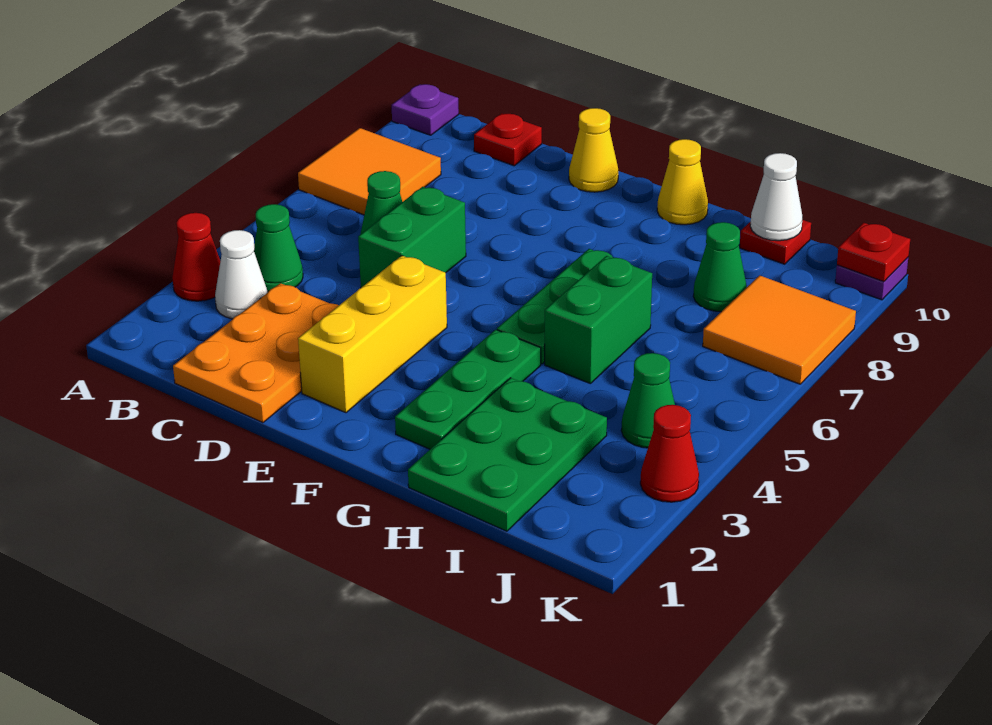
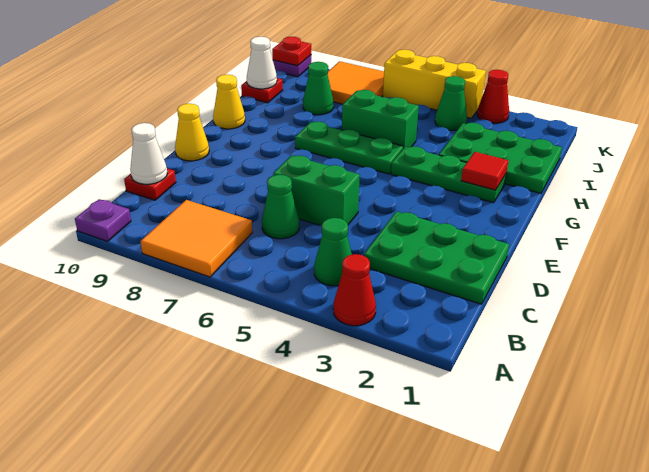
white 1x1 cone [215,230,268,319] -> white 1x1 cone moved to [130,123,167,184]
orange 2x3 plate [173,283,339,423] -> green 2x3 plate [364,211,509,304]
yellow 1x3 brick [298,256,447,413] -> yellow 1x3 brick moved to [383,50,486,118]
none -> red 1x1 tile [461,152,508,190]

